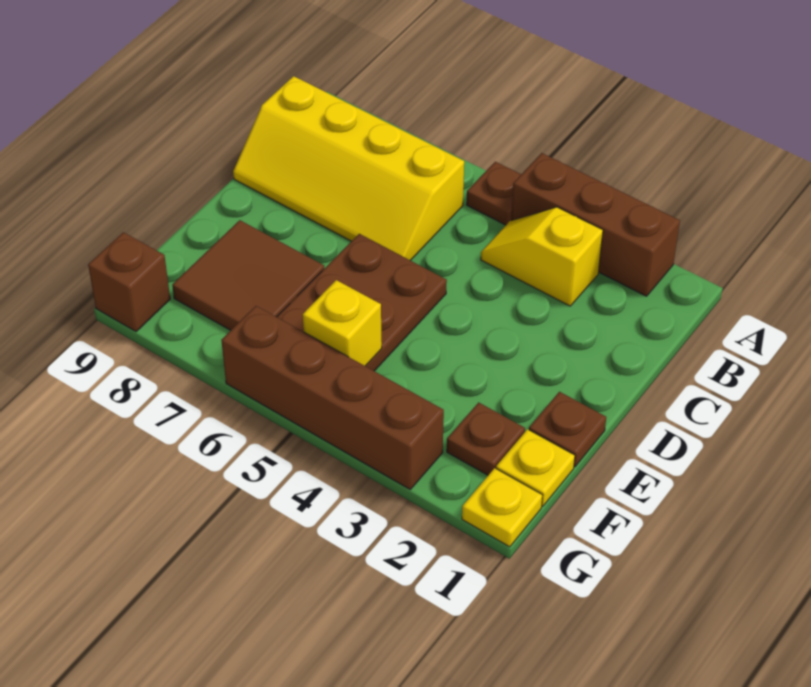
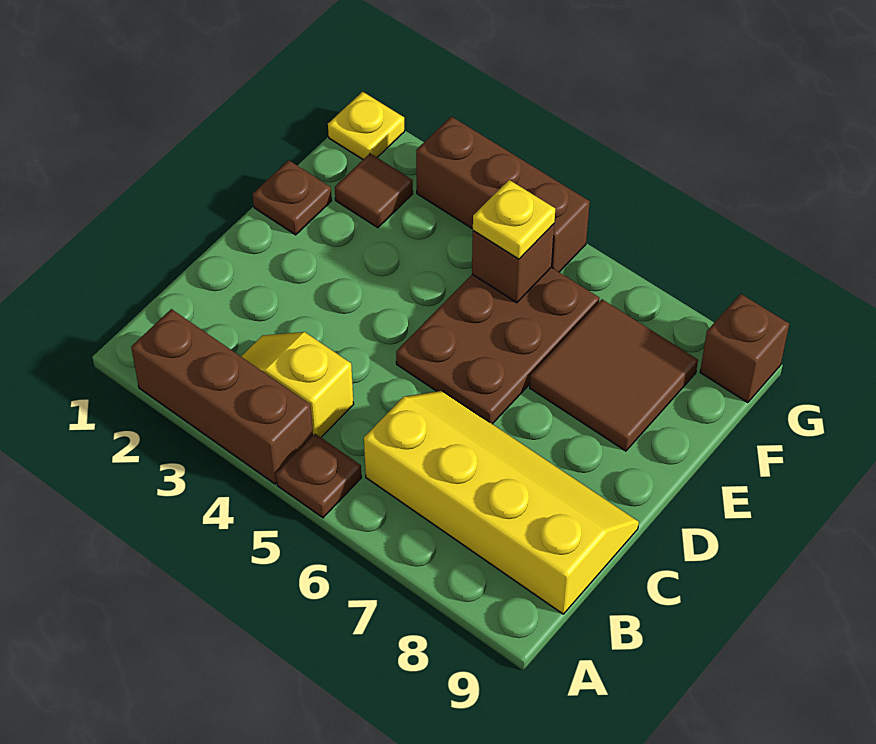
yellow 1x2 slope [481,207,603,306] -> yellow 1x2 slope turned to [241,332,354,437]
yellow 1x1 plate [496,429,575,506] -> yellow 1x1 plate moved to [473,180,555,259]
brown 1x1 plate [447,402,525,475] -> brown 1x1 tile [335,153,413,228]
yellow 1x1 brick [303,280,382,366] -> brown 1x1 brick [472,224,554,303]
brown 1x4 brick [221,306,444,489] -> brown 1x3 brick [416,116,590,272]

